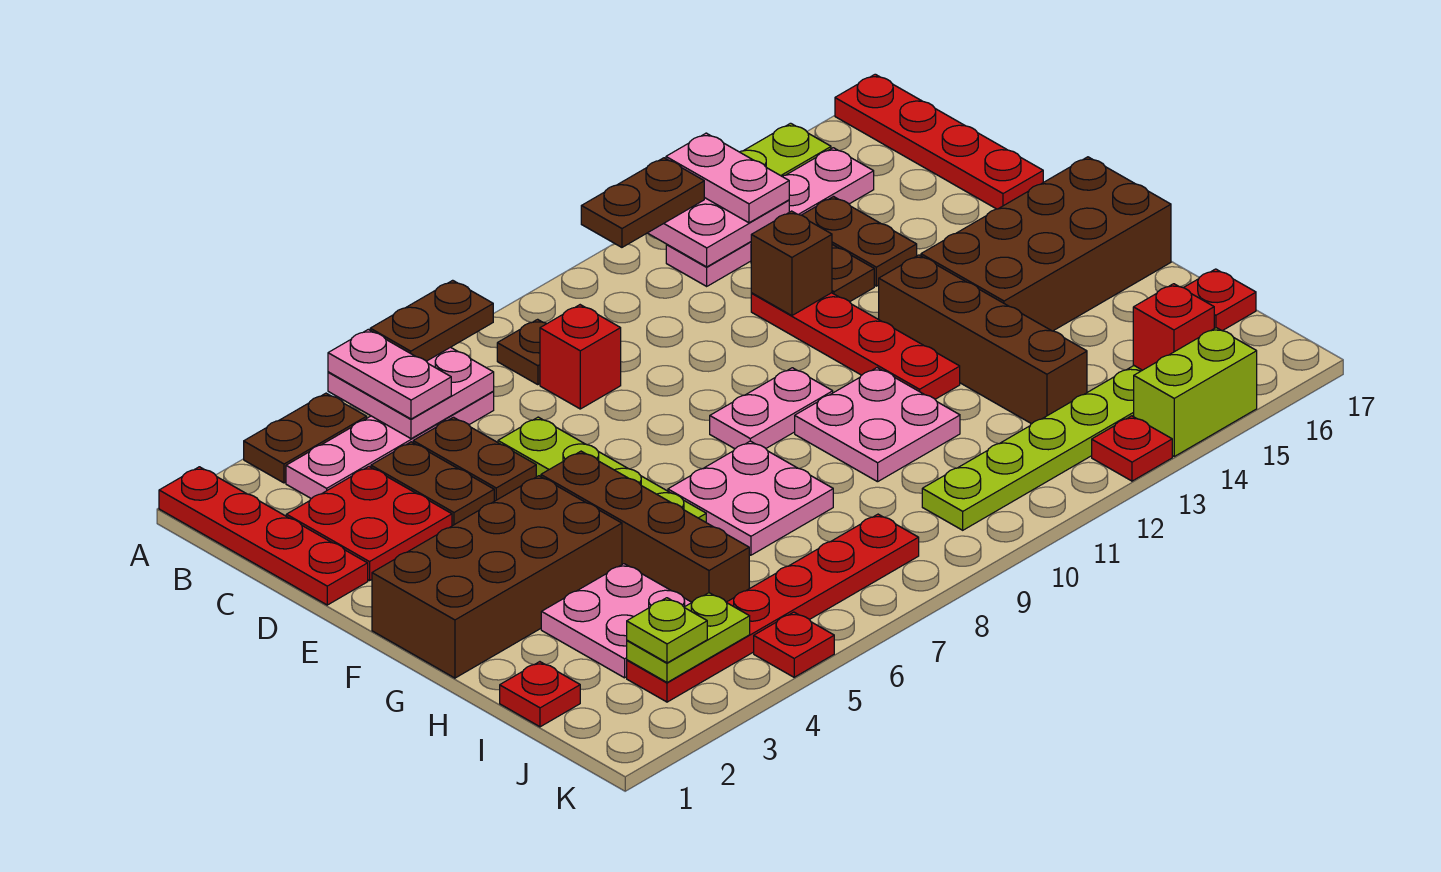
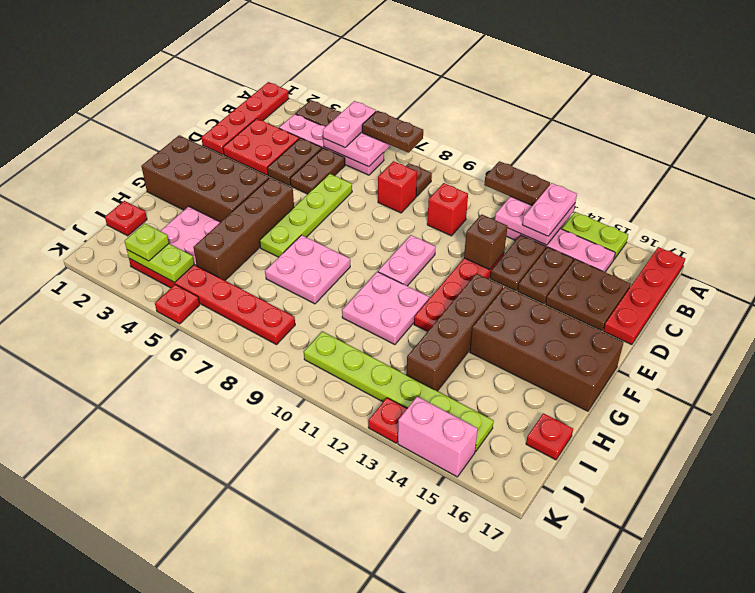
none -> brown 2x2 plate [546,259,631,331]
pink 1x2 plate [710,368,833,449] -> pink 1x2 plate turned to [378,235,435,286]
red 1x1 brick [1133,284,1214,370] -> red 1x1 brick moved to [427,183,468,236]
lime 1x2 brick [1134,328,1257,456] -> pink 1x2 brick [398,397,478,477]

